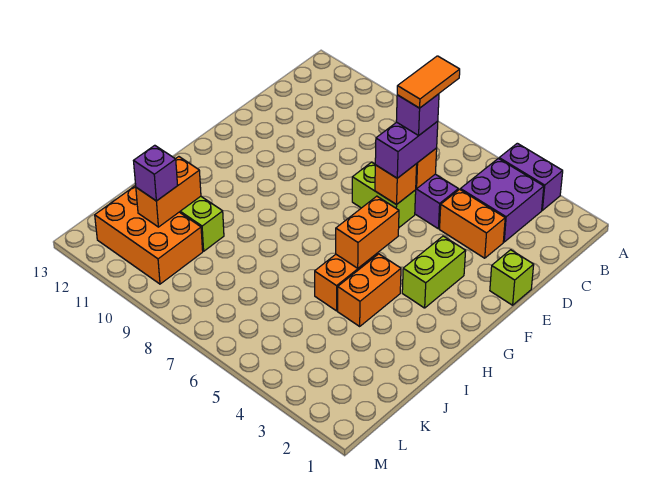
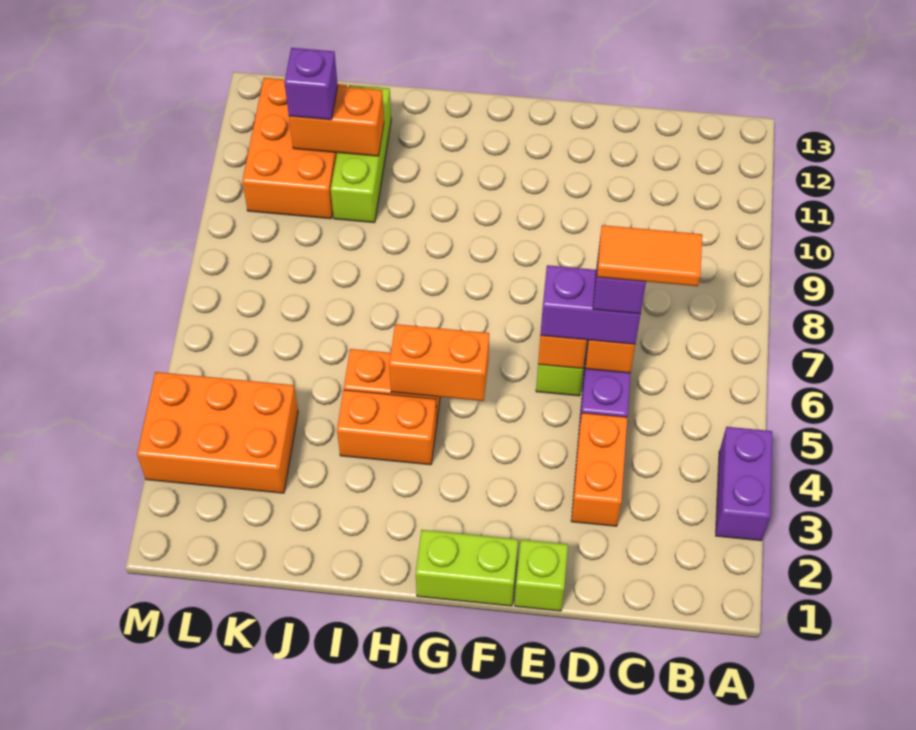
purple 2x2 brick [460,158,544,242] -> none
lime 1x2 brick [402,236,466,308] -> lime 1x2 brick moved to [416,530,518,606]
none -> orange 2x3 brick [137,372,298,493]

